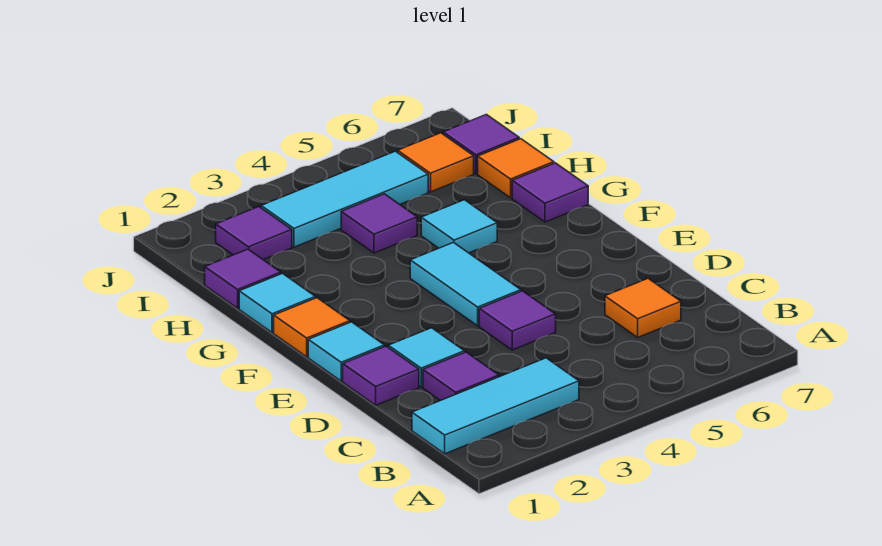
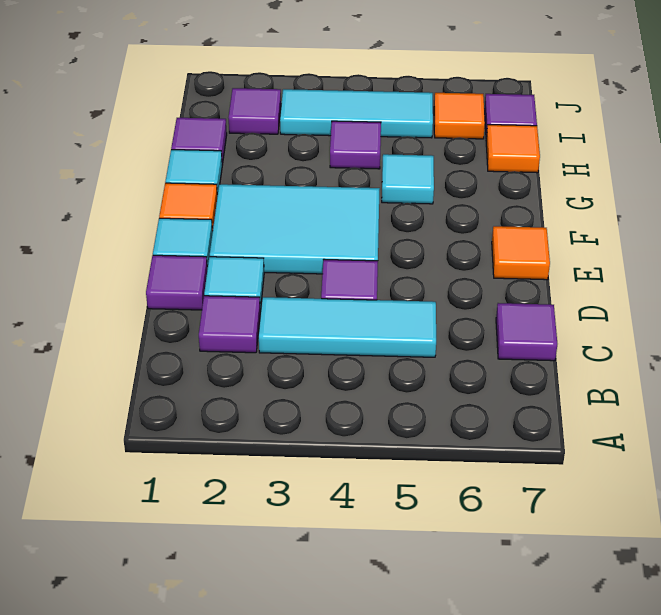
cyan 1x3 tile [412,358,579,454] -> cyan 1x3 tile moved to [259,297,436,357]
orange 1x1 tile [605,279,681,337] -> orange 1x1 tile moved to [492,226,550,280]
cyan 1x2 tile [410,243,521,326] -> cyan 2x3 tile [210,184,380,274]
purple 1x1 tile [512,163,588,222] -> purple 1x1 tile moved to [496,303,557,361]

